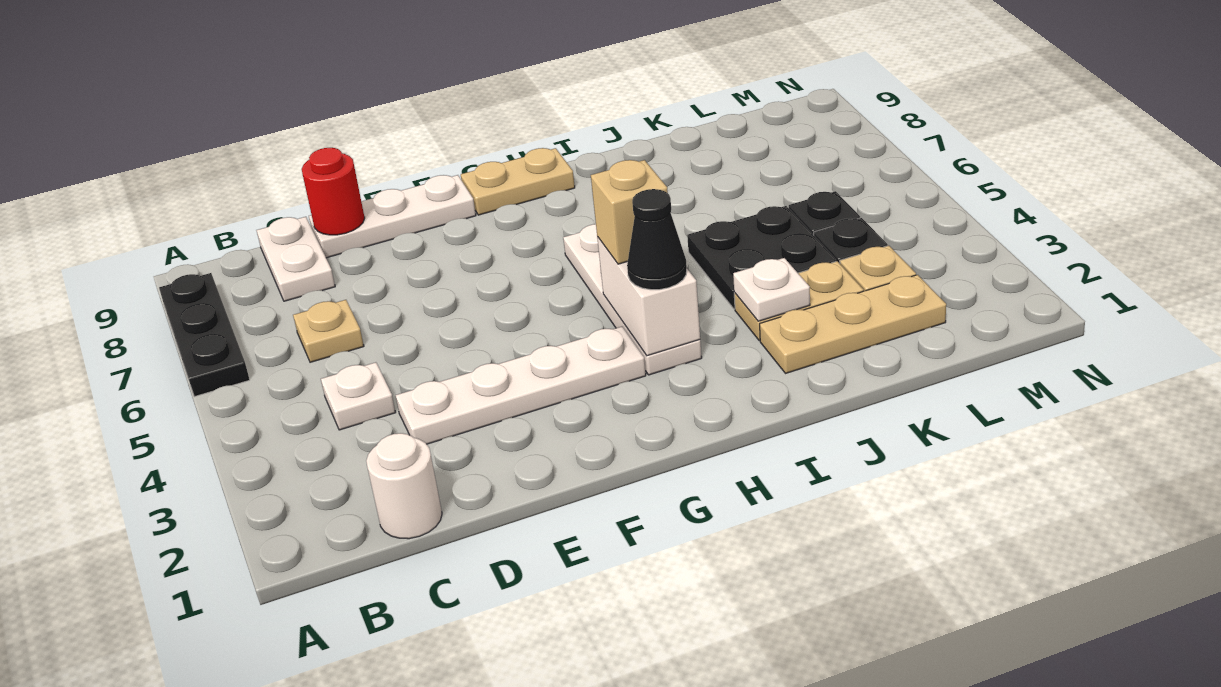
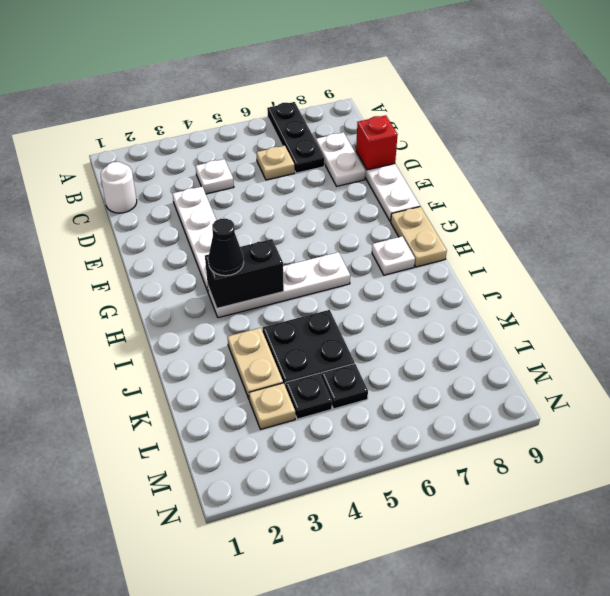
black 1x3 plate [159,273,250,397] -> black 1x3 plate turned to [267,102,324,173]
white 1x2 plate [256,217,335,301] -> white 1x2 plate turned to [316,132,365,186]
red 1x1 round brick [302,148,365,235] -> red 1x1 brick [356,115,398,170]
white 1x2 brick [597,237,700,356] -> black 1x2 brick [205,239,284,308]
tan 1x1 brick [591,160,668,264] -> none
tan 1x3 plate [760,275,946,374] -> none
white 1x1 plate [733,258,810,321] -> white 1x1 plate moved to [372,236,415,275]

